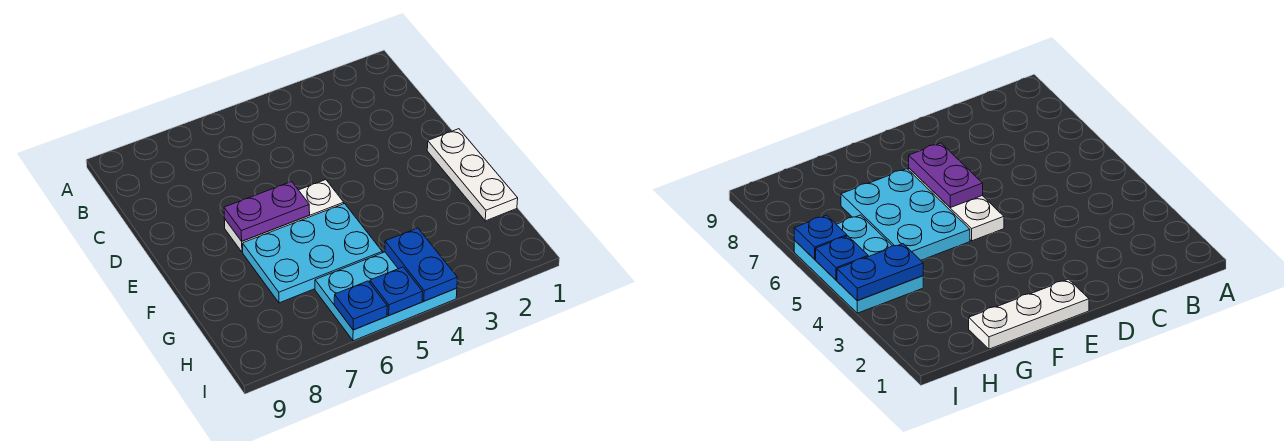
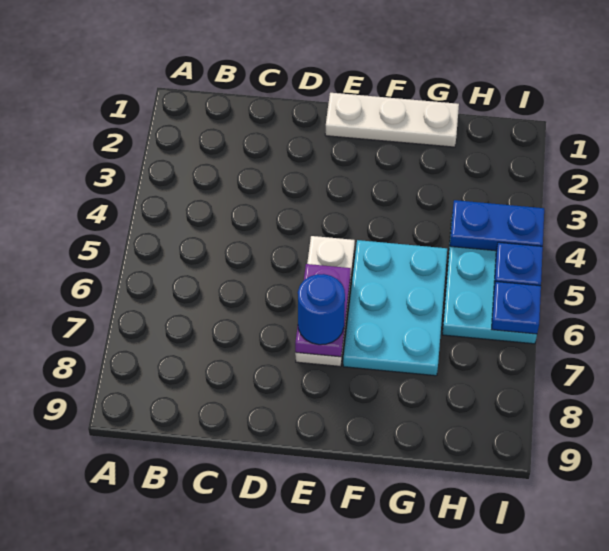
none -> blue 1x1 round brick [298,274,345,345]

